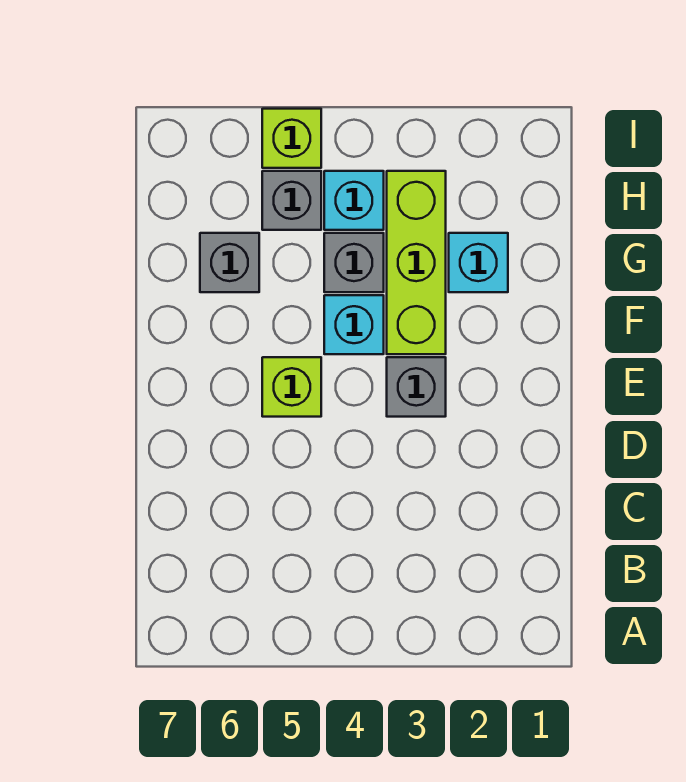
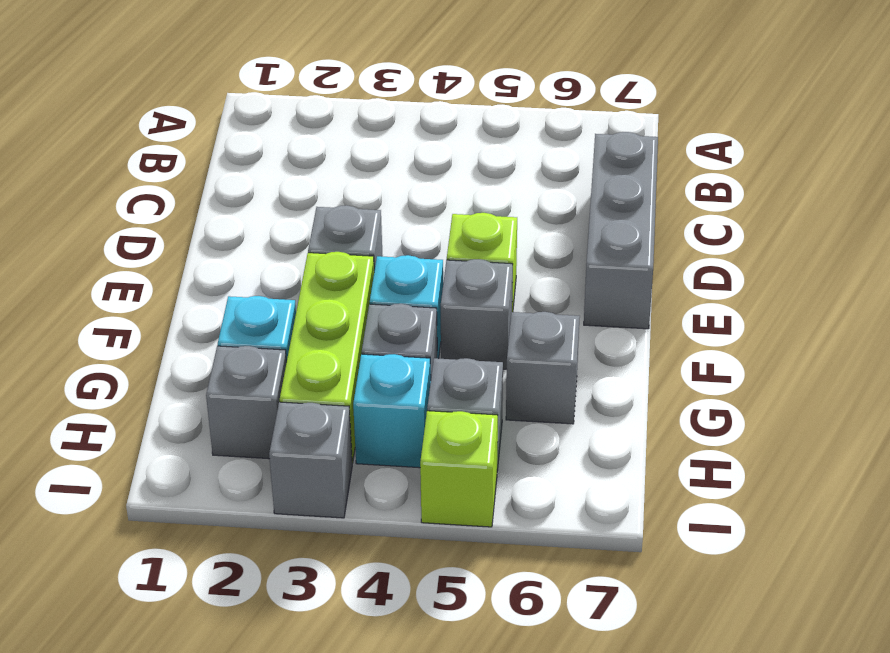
none -> grey 1x3 brick [584,132,658,329]
none -> grey 1x1 brick [441,259,513,369]
none -> grey 1x1 brick [206,346,286,459]
none -> grey 1x1 brick [269,402,352,518]

